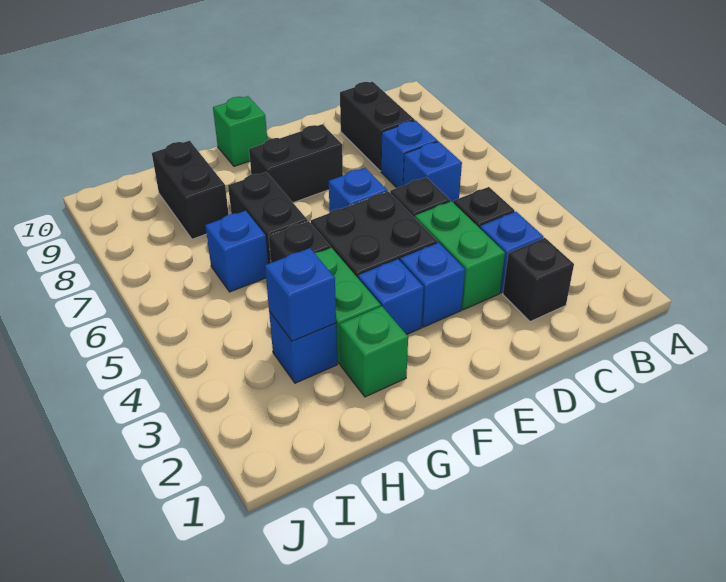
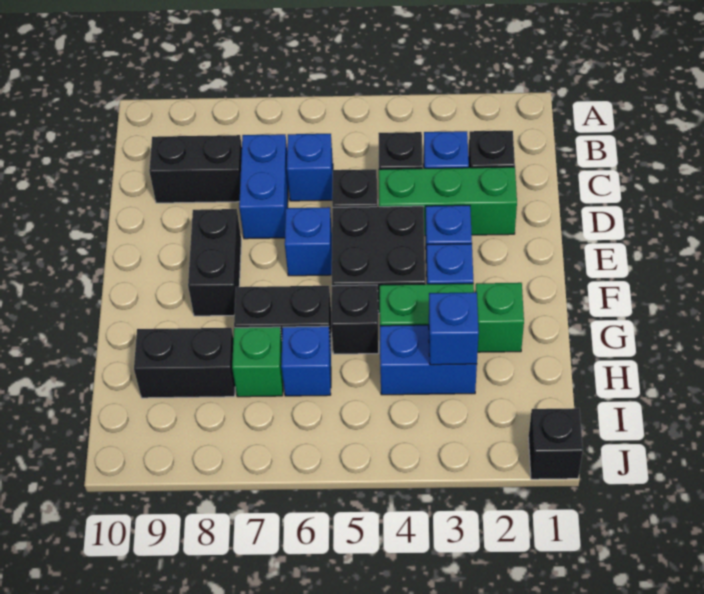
blue 1x1 brick [381,120,438,188] -> blue 1x2 brick [239,134,288,239]
green 1x2 brick [415,201,505,310] -> green 1x3 brick [379,167,517,236]
green 1x1 brick [213,96,267,166] -> green 1x1 brick moved to [232,327,283,397]
blue 1x1 brick [269,311,337,383] -> blue 1x2 brick [380,325,477,395]
none -> black 1x1 brick [528,408,583,479]

